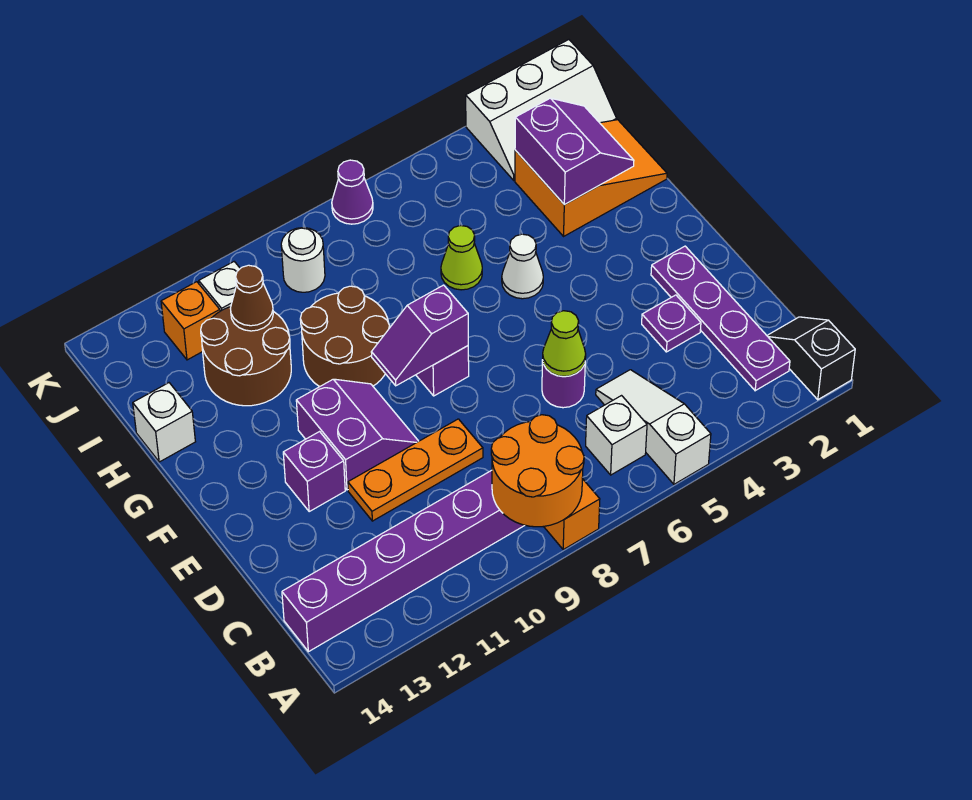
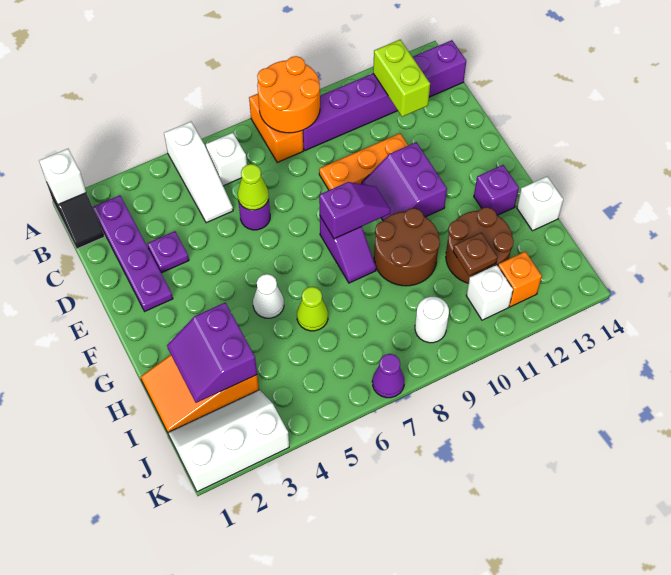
none -> white 1x1 brick [39,149,86,204]
none -> lime 1x2 brick [373,40,430,117]
purple 1x1 brick [283,432,345,511] -> purple 1x1 brick moved to [474,165,519,216]
brown 1x1 cone [230,265,273,331] -> brown 1x1 plate [453,233,497,276]

